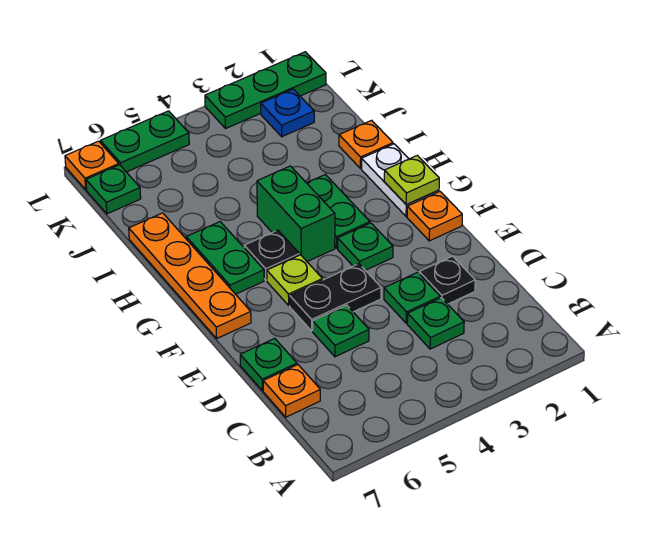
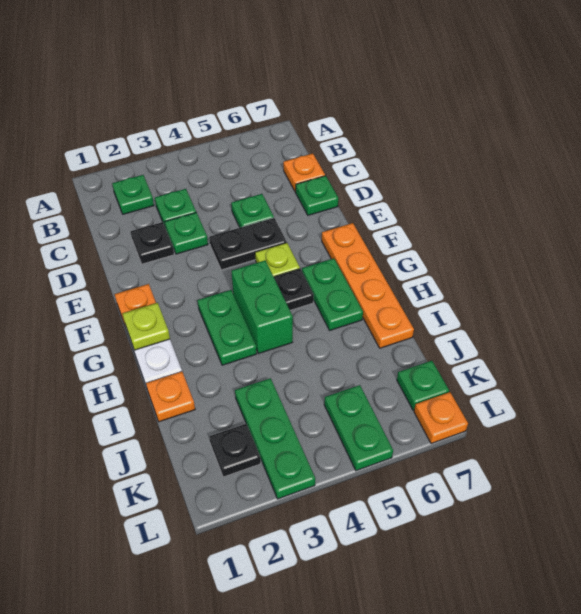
green 1x1 plate [338,223,393,270] -> green 1x1 plate moved to [112,175,154,214]
blue 1x1 plate [261,89,314,137] -> black 1x1 plate [209,424,261,477]
green 1x3 plate [205,52,326,128] -> green 1x3 plate turned to [235,378,315,499]
green 1x2 plate [100,111,189,172] -> green 1x2 plate turned to [324,385,393,471]

